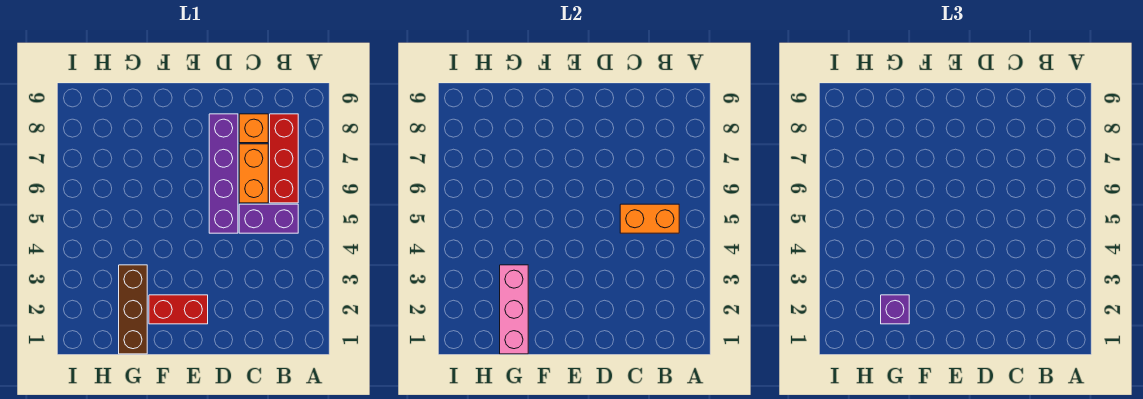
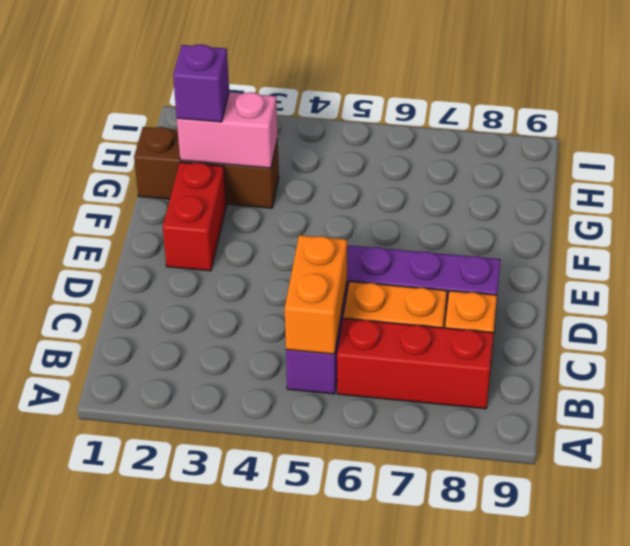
pink 1x3 brick [500,265,528,354] -> pink 1x2 brick [177,92,278,168]

